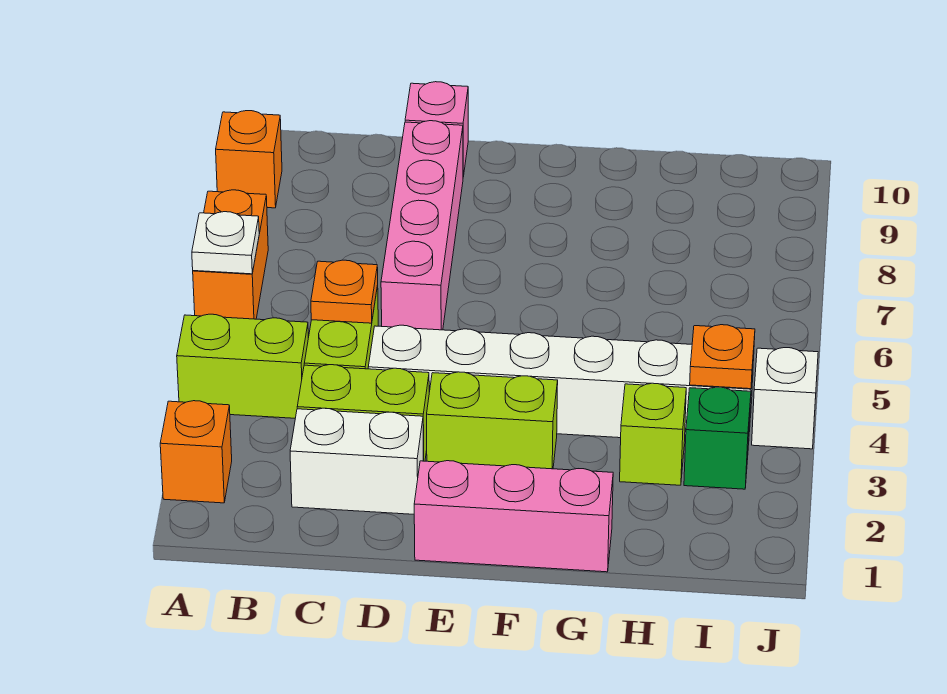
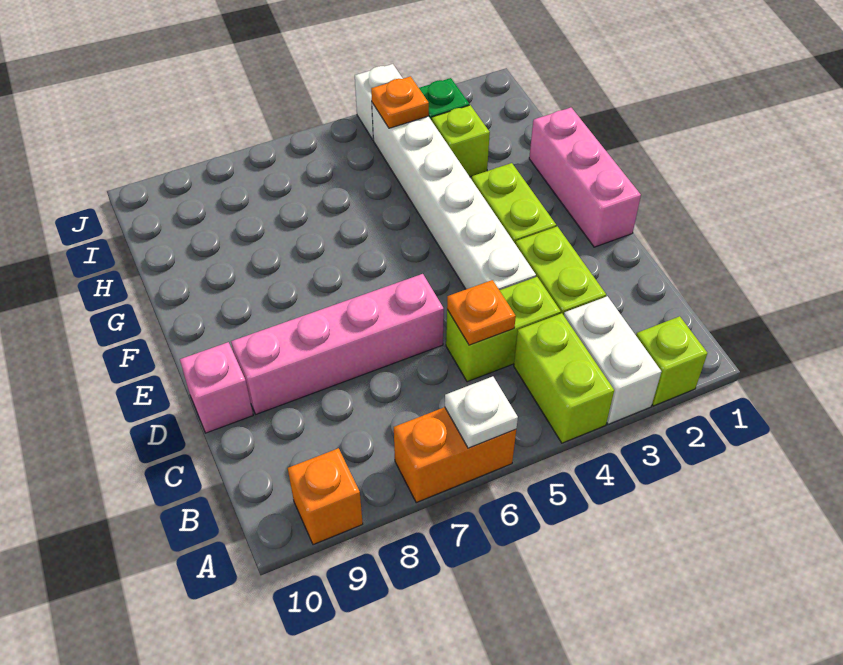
orange 1x1 brick [160,401,232,503] -> lime 1x1 brick [636,316,707,406]
white 1x2 brick [290,408,423,514] -> white 1x2 brick moved to [564,296,661,424]

